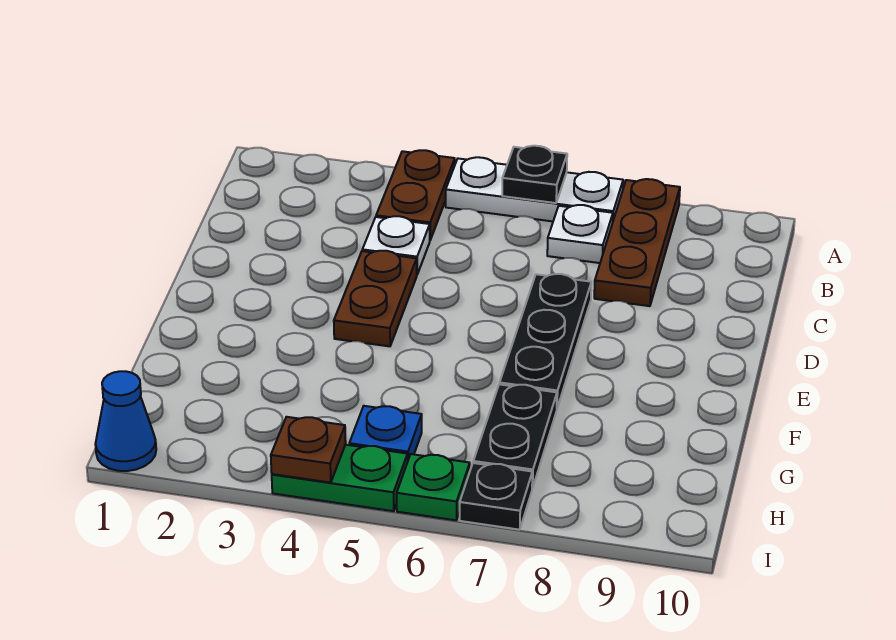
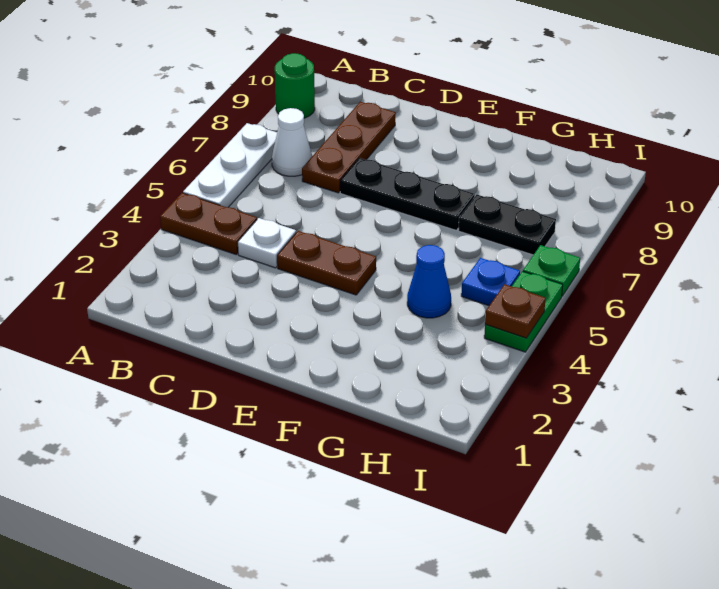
black 1x1 plate [502,146,567,203] -> none
brown 1x3 plate [594,179,680,306] -> brown 1x3 plate turned to [302,102,396,193]
none -> green 1x1 round brick [275,53,315,118]
white 1x1 plate [547,205,613,263] -> white 1x1 cone [272,108,312,176]
blue 1x1 cone [95,371,156,471] -> blue 1x1 cone moved to [407,245,451,318]
black 1x1 plate [460,463,532,530] -> none

